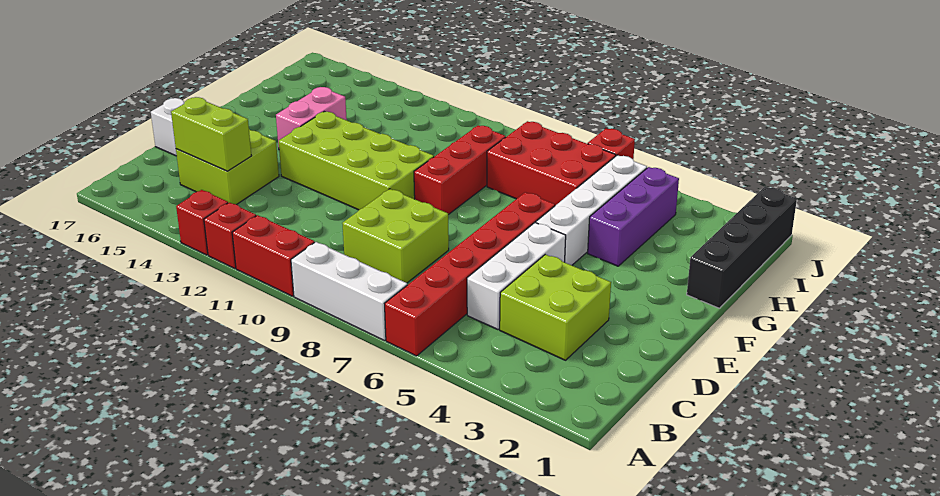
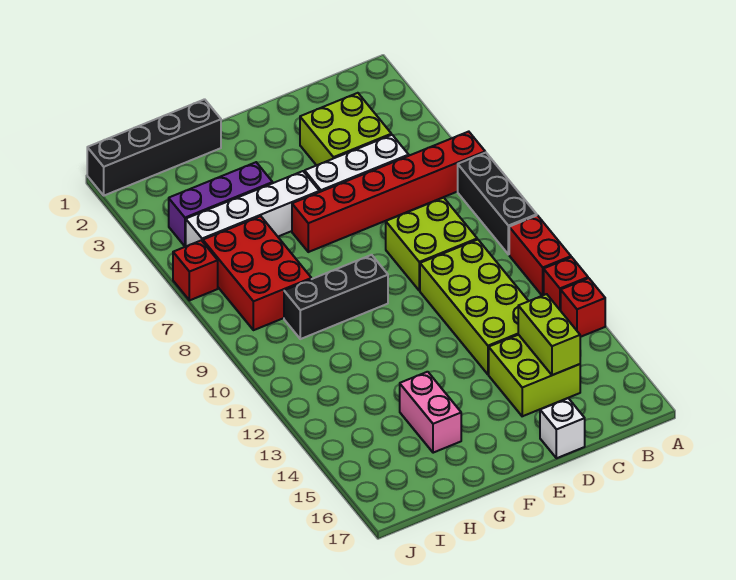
white 1x3 brick [291,242,407,340] -> black 1x3 brick [458,152,537,254]
lime 2x4 brick [279,112,434,210] -> lime 2x4 brick moved to [420,239,528,374]
red 1x3 brick [414,125,506,215] -> black 1x3 brick [284,255,388,339]
pink 1x2 brick [276,87,347,147] -> pink 1x2 brick turned to [400,372,461,453]

